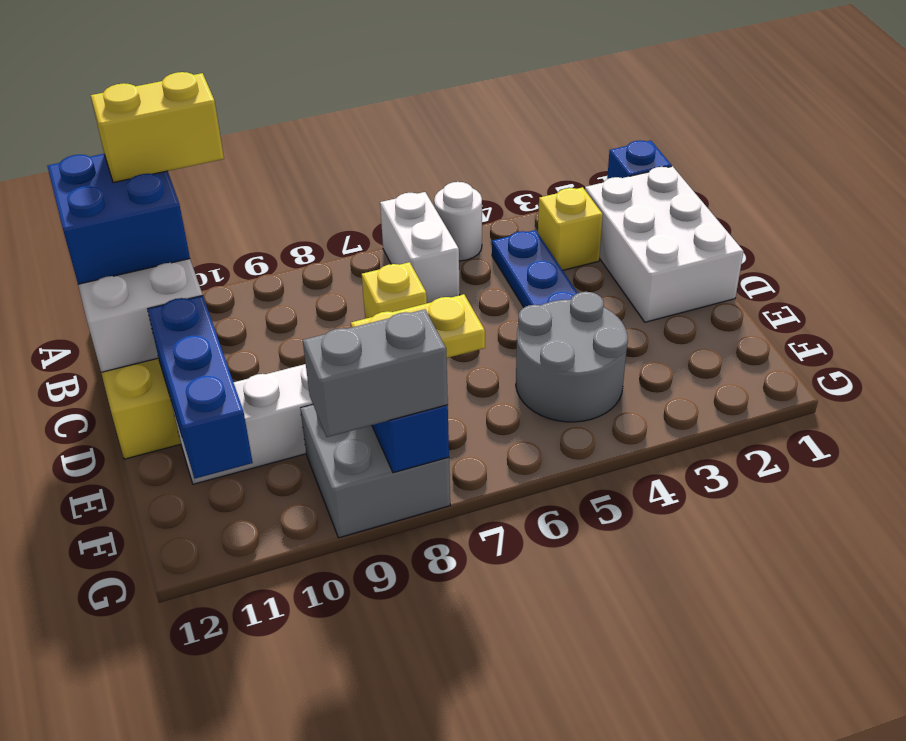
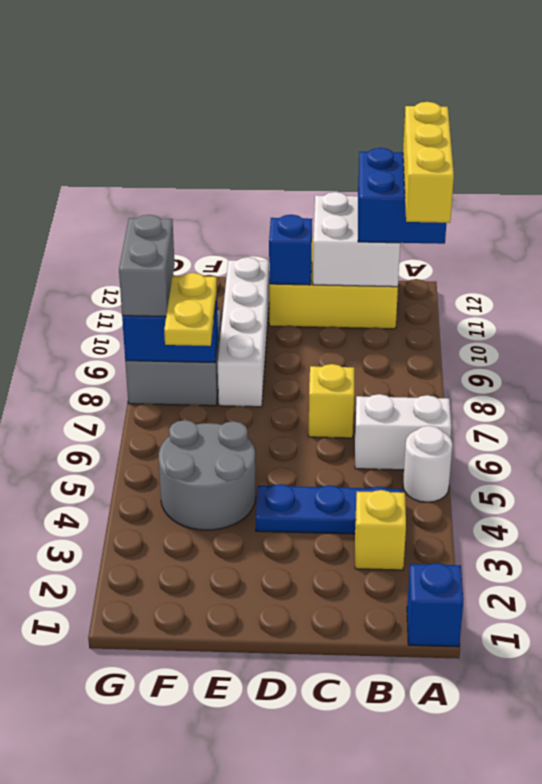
yellow 1x2 brick [91,72,224,183] -> yellow 1x3 brick [403,102,454,223]
white 2x3 brick [585,166,743,322] -> none
blue 1x3 brick [147,296,253,479] -> blue 1x1 brick [269,215,312,285]

